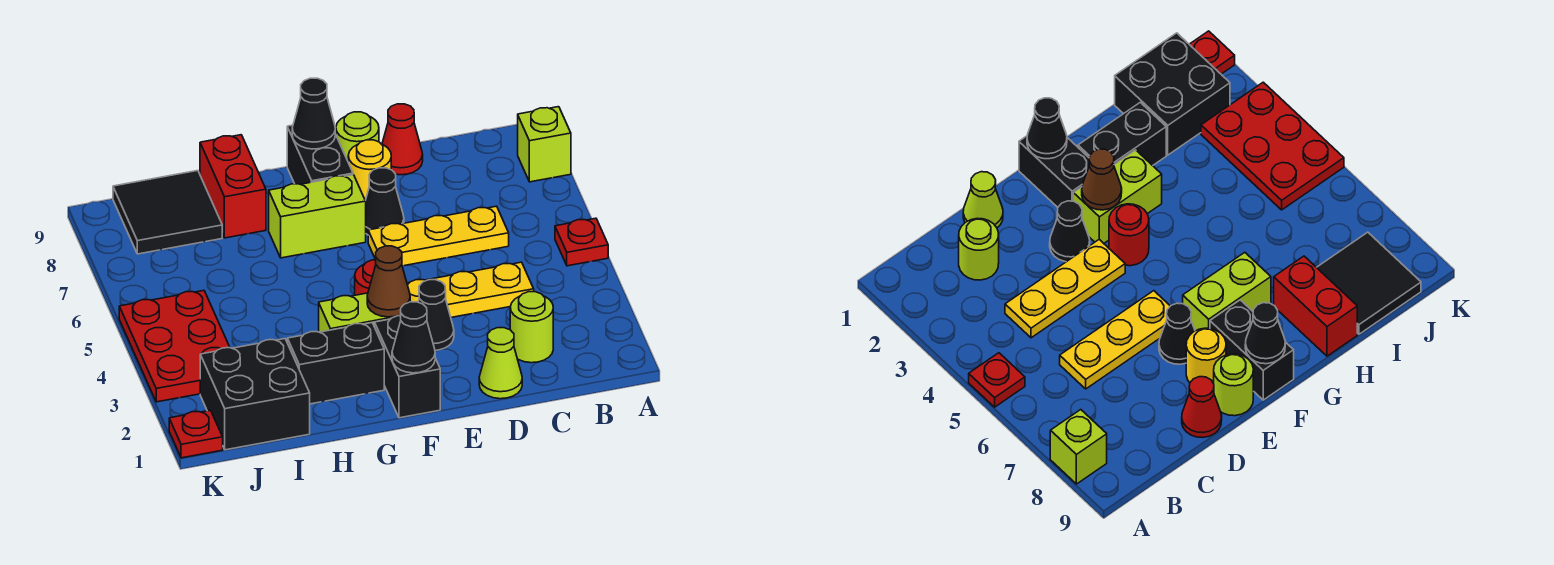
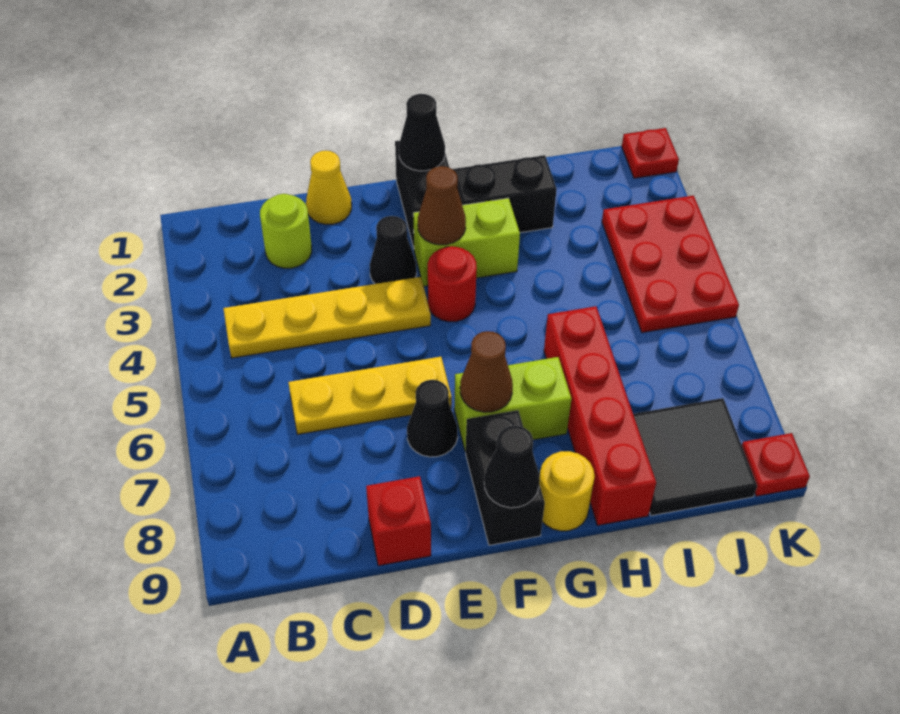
red 1x1 plate [555,218,608,266] -> red 1x1 plate moved to [742,433,810,496]
lime 1x1 brick [518,107,571,182] -> none
yellow 1x3 plate [407,262,534,317] -> yellow 1x4 plate [223,277,431,358]
lime 1x1 cone [479,328,522,399] -> yellow 1x1 cone [306,151,352,225]
red 1x1 cone [382,104,423,175] -> red 1x1 brick [366,476,431,566]
yellow 1x1 round brick [348,140,391,200] -> yellow 1x1 round brick moved to [539,451,595,531]
lime 1x1 round brick [336,112,379,161] -> none
none -> brown 1x1 cone [460,331,513,412]
red 1x2 brick [200,135,266,238] -> red 1x4 brick [544,306,656,525]
black 2x2 brick [200,339,310,450] -> none

